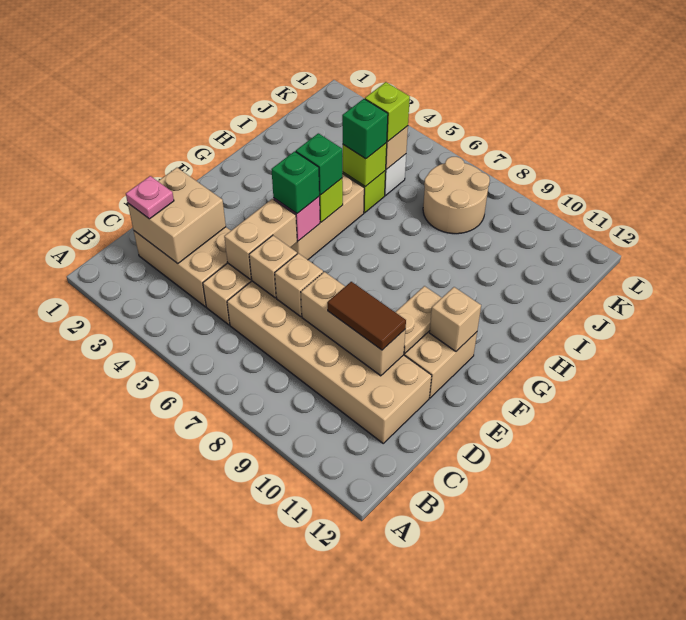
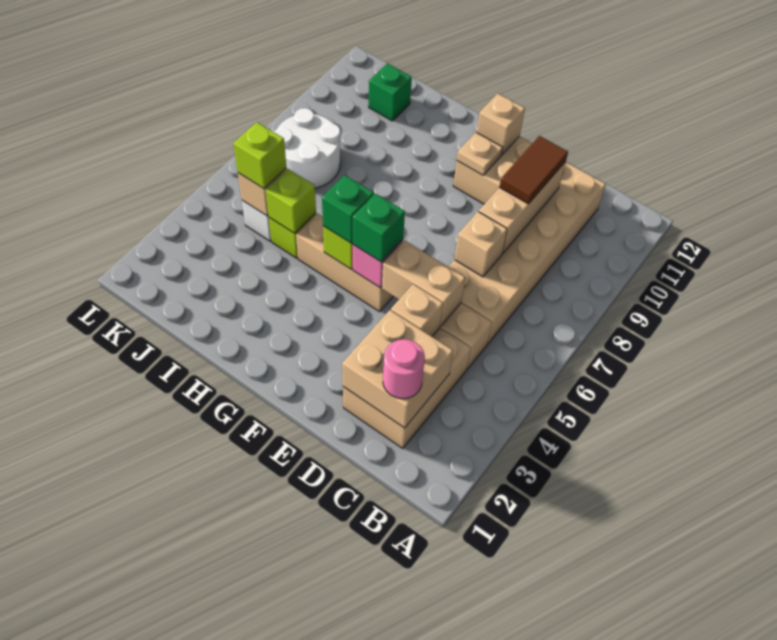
pink 1x1 plate [126,176,174,219] -> pink 1x1 round brick [383,339,425,399]
tan 1x1 brick [249,235,297,298] -> tan 1x1 brick moved to [391,284,443,337]
tan 1x2 plate [395,286,441,354] -> tan 1x1 plate [457,132,503,175]
green 1x1 brick [342,99,388,159] -> green 1x1 brick moved to [369,63,412,121]
tan 2x2 round brick [423,157,490,234] -> white 2x2 round brick [274,108,341,188]

